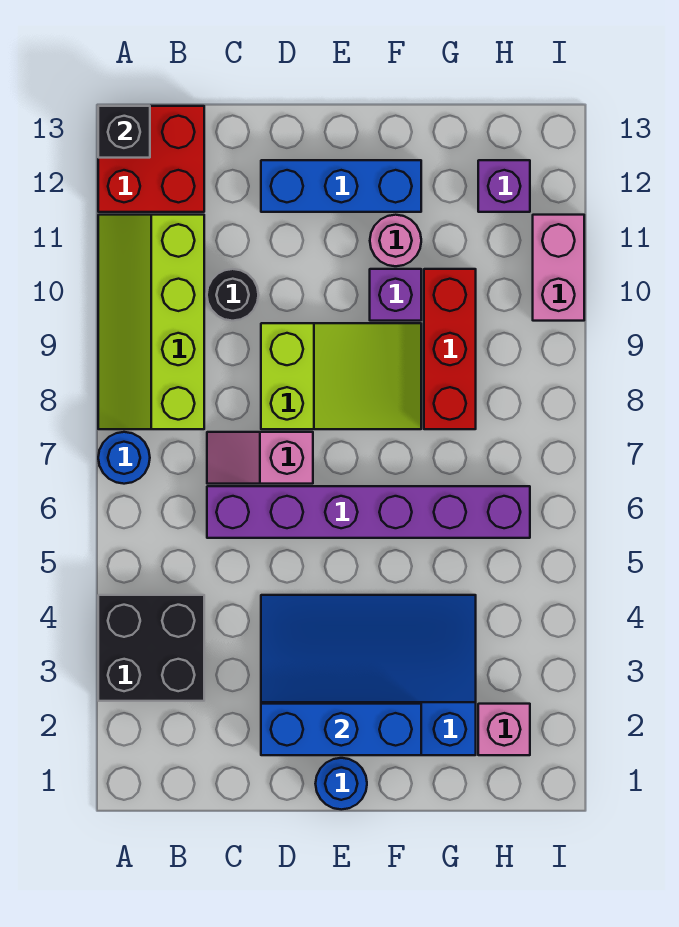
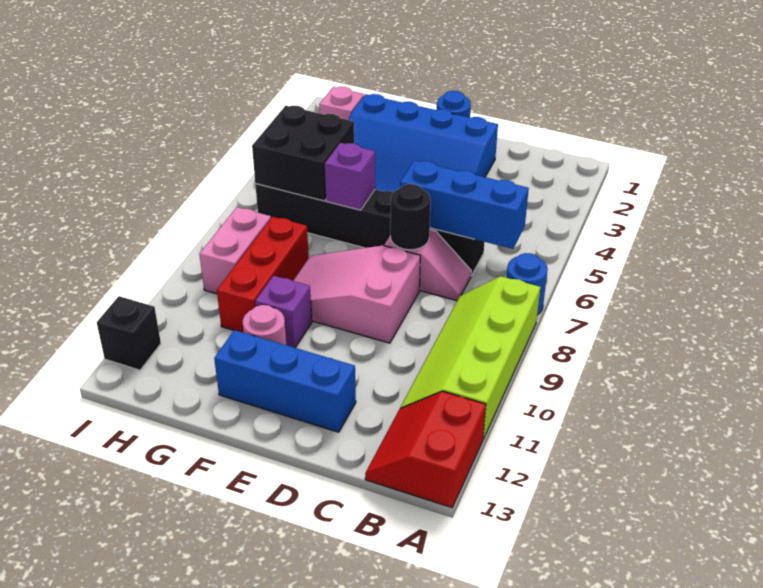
black 2x2 brick [98,595,204,701] -> black 2x2 brick moved to [252,106,354,201]
lime 2x4 slope [98,215,204,429] -> lime 2x4 slope turned to [400,277,540,439]
red 2x2 brick [98,106,204,212] -> red 2x2 slope [365,391,486,508]
black 1x1 brick [98,106,150,158] -> black 1x1 brick moved to [97,296,161,370]
purple 1x6 brick [207,486,530,538] -> black 1x6 brick [255,184,484,276]
black 1x1 round brick [207,269,258,321] -> black 1x1 round brick moved to [390,184,431,250]
blue 1x3 brick [261,704,421,755] -> blue 1x3 brick moved to [400,160,529,249]
lime 2x3 slope [261,323,421,429] -> pink 2x3 slope [293,246,420,343]
purple 1x1 brick [478,160,530,212] -> purple 1x1 brick moved to [325,143,375,210]
pink 1x2 brick [533,215,584,321] -> pink 1x2 brick moved to [199,207,271,294]

